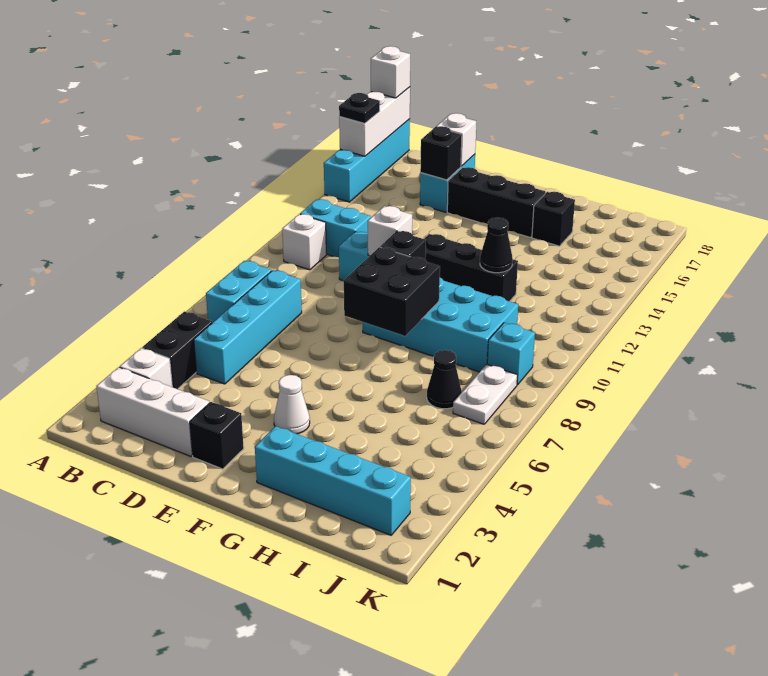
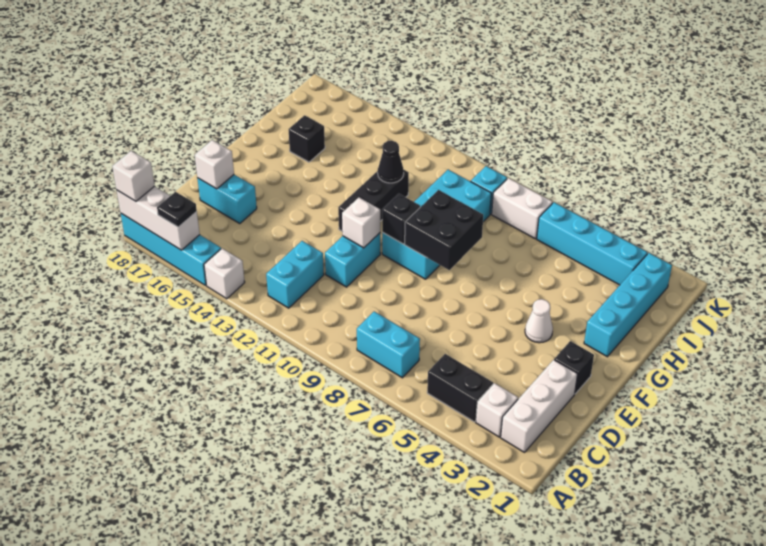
white 1x1 brick [282,214,326,270] -> white 1x1 brick moved to [204,249,245,299]
cyan 1x4 brick [194,270,302,384] -> cyan 1x4 brick moved to [537,202,647,285]
black 1x1 brick [420,126,462,180] -> none
black 1x3 brick [447,167,546,237] -> none
black 1x1 cone [427,350,462,409] -> none
white 1x2 plate [453,364,517,424] -> white 1x2 brick [492,178,553,239]

